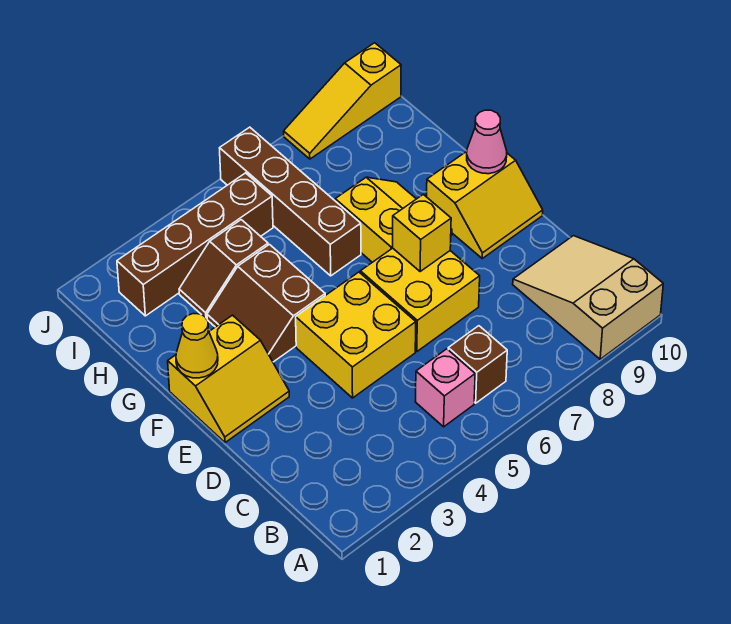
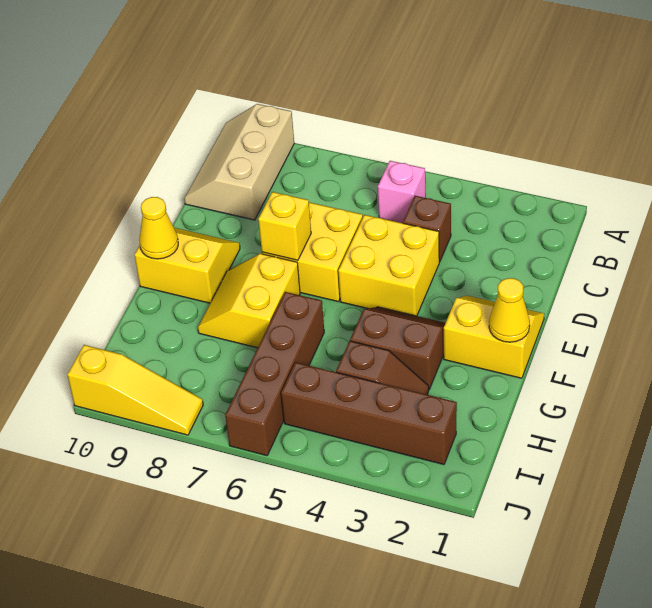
tan 2x3 slope [513,236,663,359] -> tan 2x3 slope turned to [184,104,294,220]
brown 1x1 brick [448,326,507,403] -> brown 1x1 brick moved to [403,196,451,262]
brown 2x2 slope [207,245,325,362] -> brown 2x2 slope turned to [350,307,445,389]
pink 1x1 cone [467,110,507,174] -> yellow 1x1 cone [139,197,178,259]

